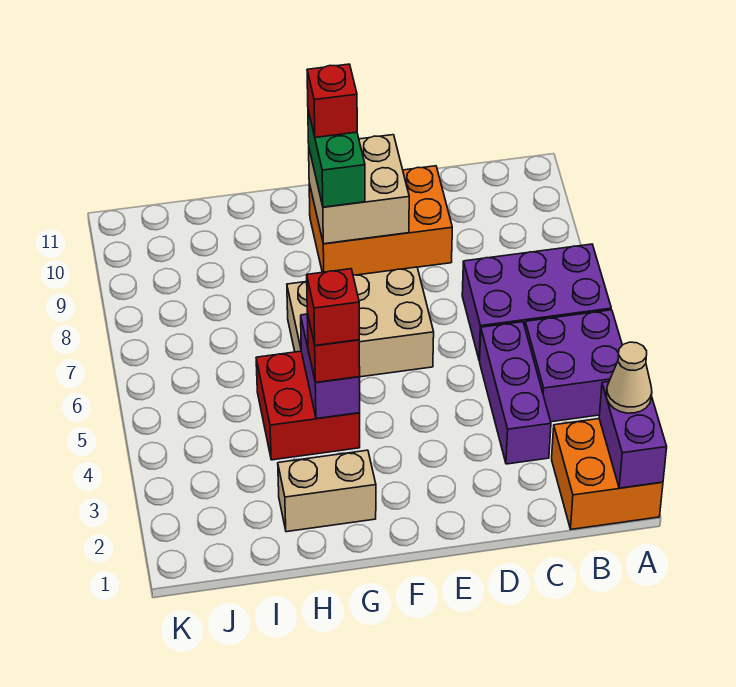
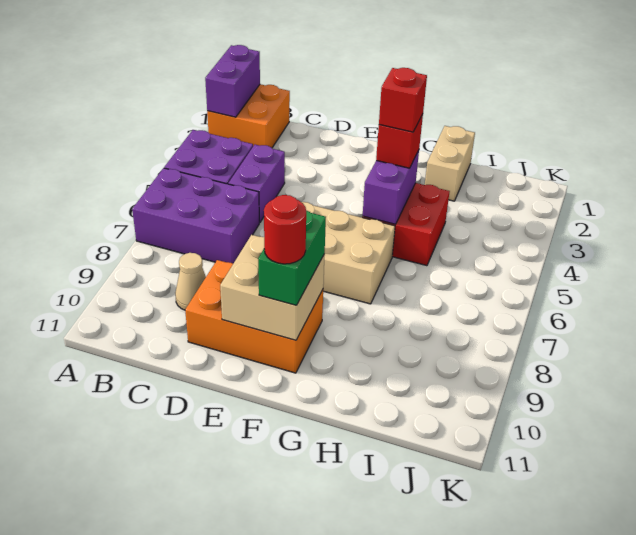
tan 1x1 cone [607,342,652,413] -> tan 1x1 cone moved to [175,253,206,310]
purple 1x3 brick [480,322,551,464] -> purple 1x2 brick [228,145,285,223]
red 1x1 brick [307,64,357,138] -> red 1x1 round brick [264,195,306,264]
tan 1x2 brick [278,450,376,532] -> tan 1x2 brick turned to [425,126,475,201]

